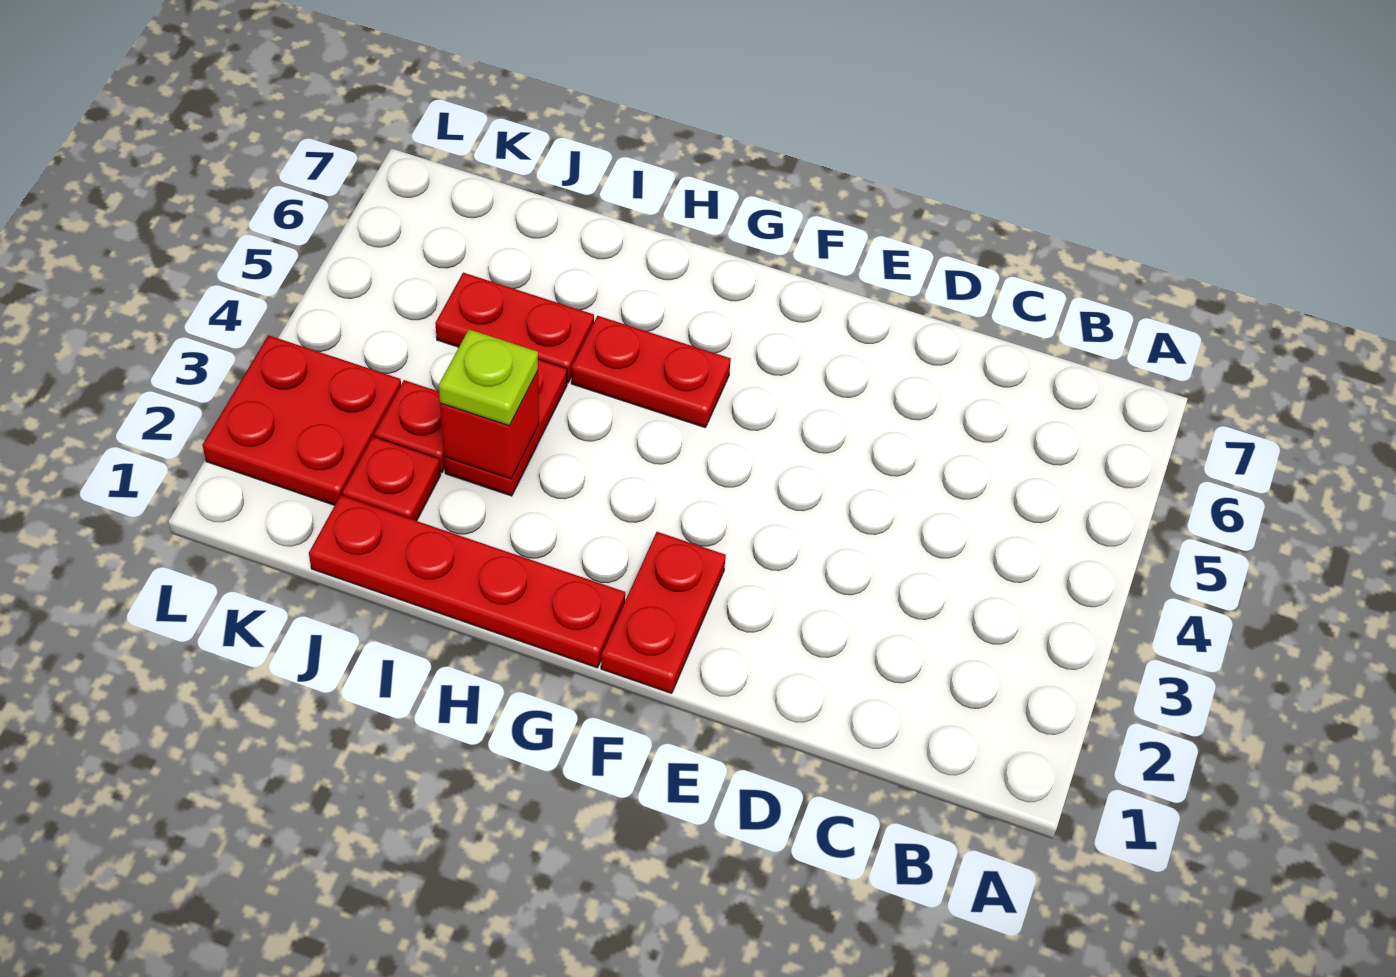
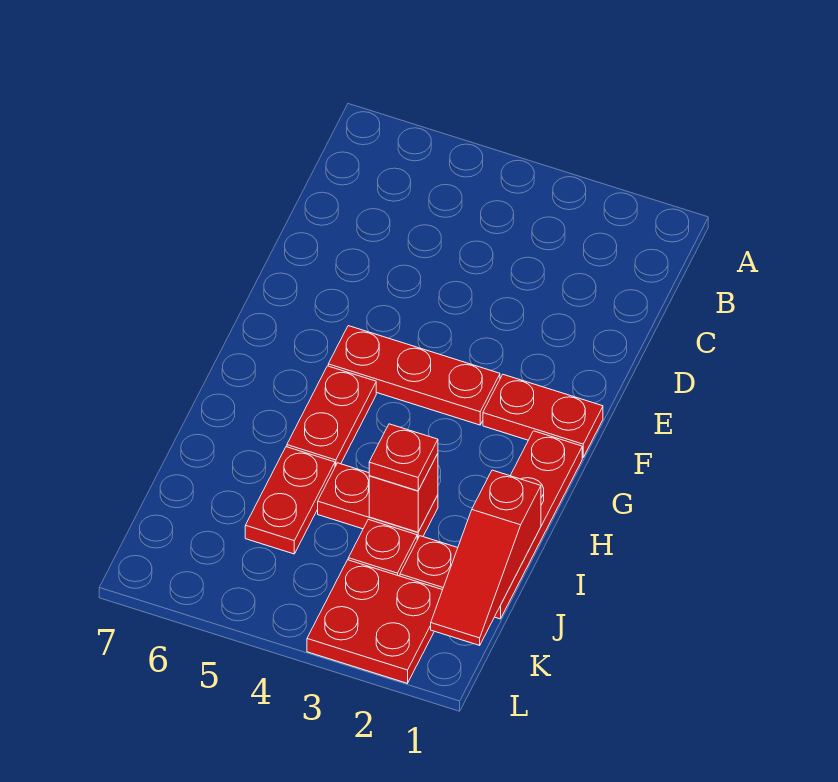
none -> red 1x3 plate [328,326,500,425]
none -> red 1x3 slope [431,470,541,645]
lime 1x1 plate [439,329,538,426] -> red 1x1 plate [369,424,438,491]

